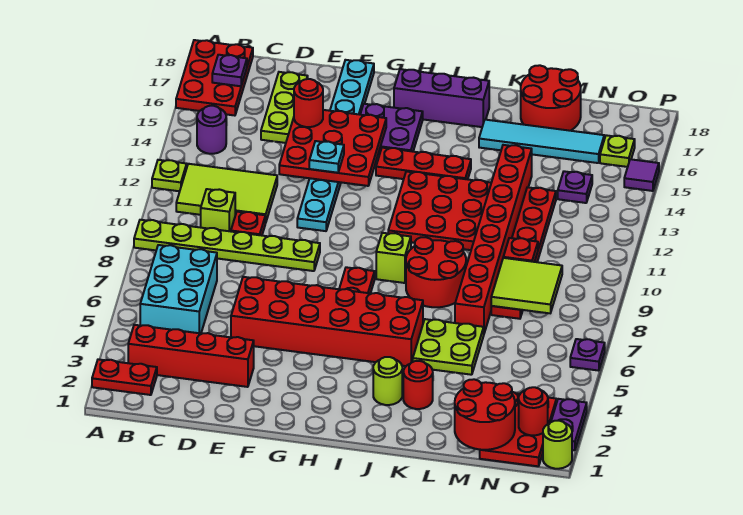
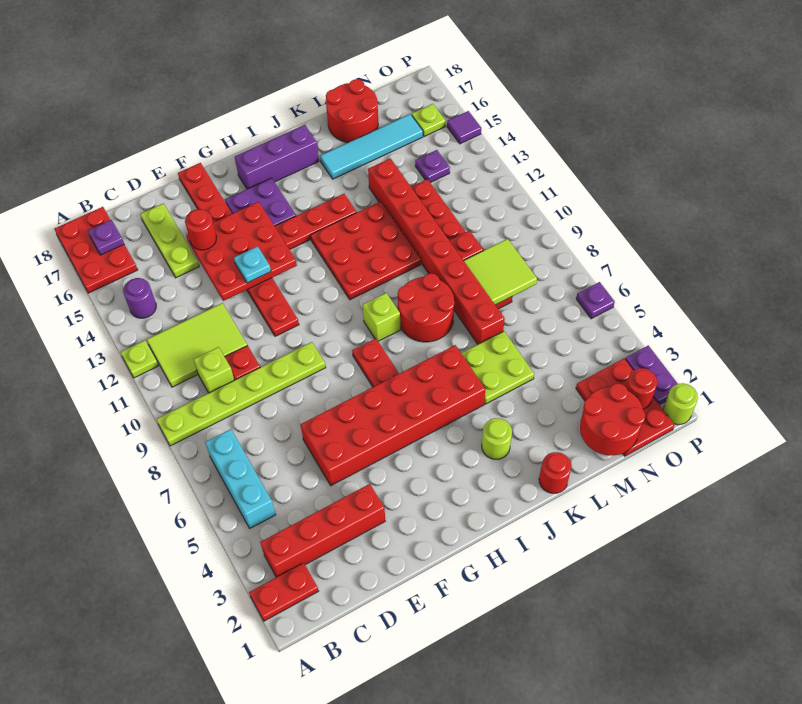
cyan 2x3 brick [140,245,217,333] -> cyan 1x3 brick [205,429,275,528]
cyan 1x8 plate [297,60,374,231] -> red 1x8 plate [178,163,299,336]
red 1x1 round brick [403,361,433,409] -> red 1x1 round brick moved to [539,452,571,493]

